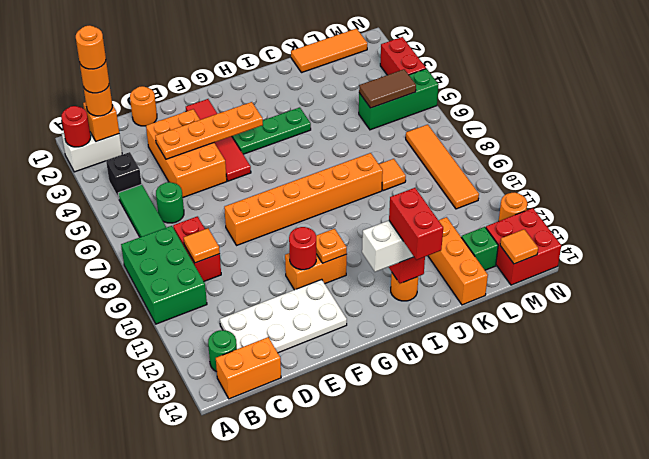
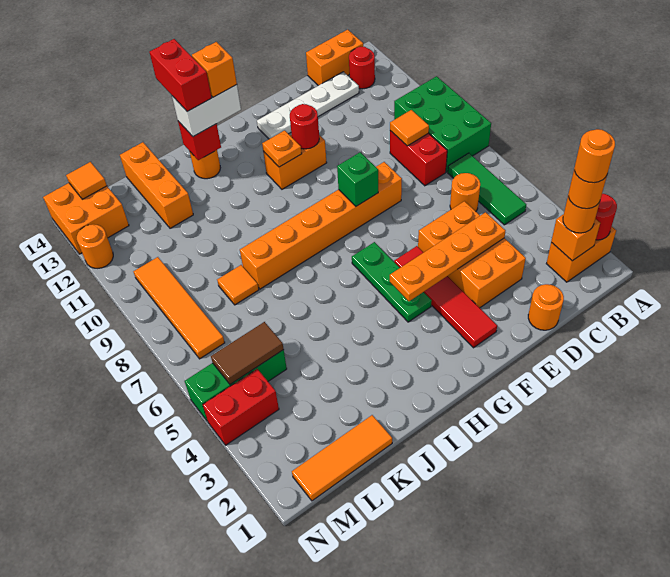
white 1x2 brick [62,132,122,172] -> orange 1x2 brick [546,227,616,282]
black 1x1 brick [106,152,142,198] -> none
green 1x1 round brick [208,330,237,372] -> red 1x1 round brick [349,46,375,89]
green 1x1 round brick [156,182,184,223] -> orange 1x1 round brick [450,173,480,211]
white 2x4 plate [220,279,347,353] -> white 1x4 plate [257,72,359,139]
green 1x3 plate [232,107,311,154] -> green 1x3 plate turned to [352,242,432,322]
none -> orange 1x1 brick [192,42,237,97]
green 1x1 brick [461,227,498,270] -> green 1x1 brick moved to [337,152,378,206]
red 2x2 brick [486,208,561,285] -> orange 2x2 brick [43,183,129,254]
red 1x2 brick [380,37,426,75] -> red 1x2 brick turned to [203,369,279,445]

